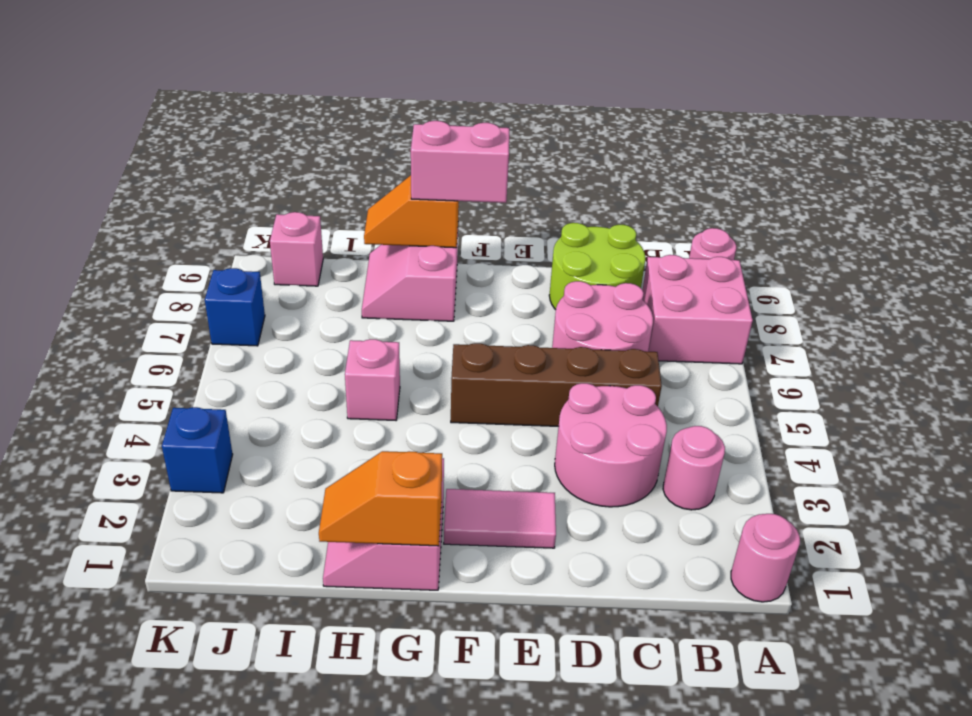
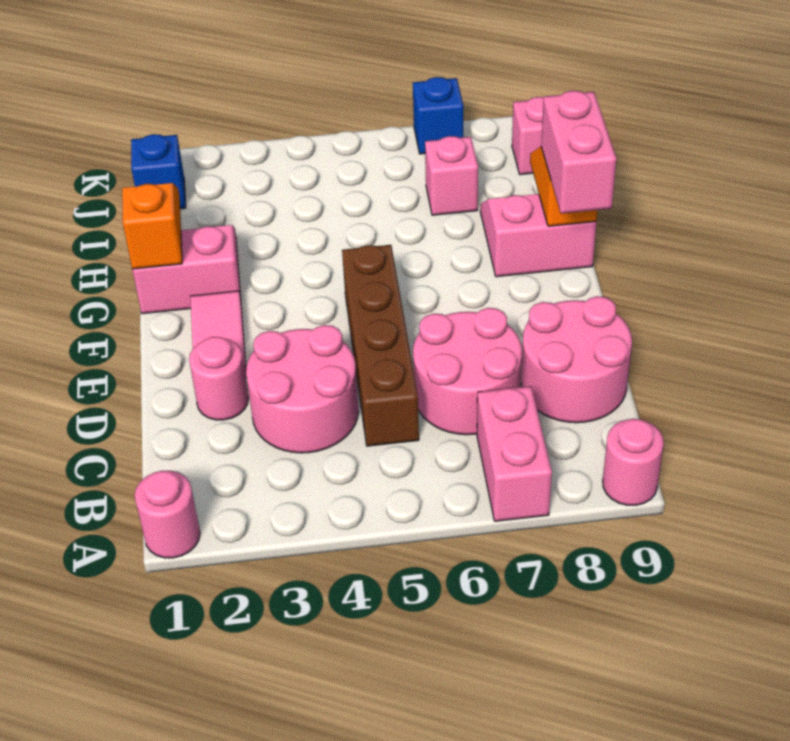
pink 2x2 brick [643,255,753,364] -> pink 1x2 brick [477,386,552,521]
pink 1x1 round brick [663,426,725,510] -> pink 1x1 round brick moved to [189,337,248,420]
lime 2x2 round brick [549,223,645,310] -> pink 2x2 round brick [521,296,632,423]
pink 1x1 brick [345,339,400,420] -> pink 1x1 brick moved to [425,136,478,215]
blue 1x1 brick [162,407,233,493] -> blue 1x1 brick moved to [131,134,186,209]

